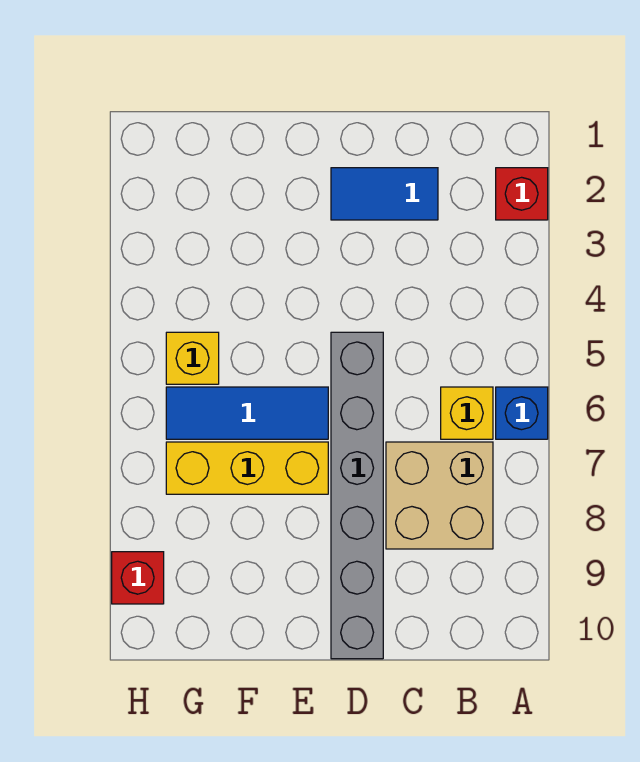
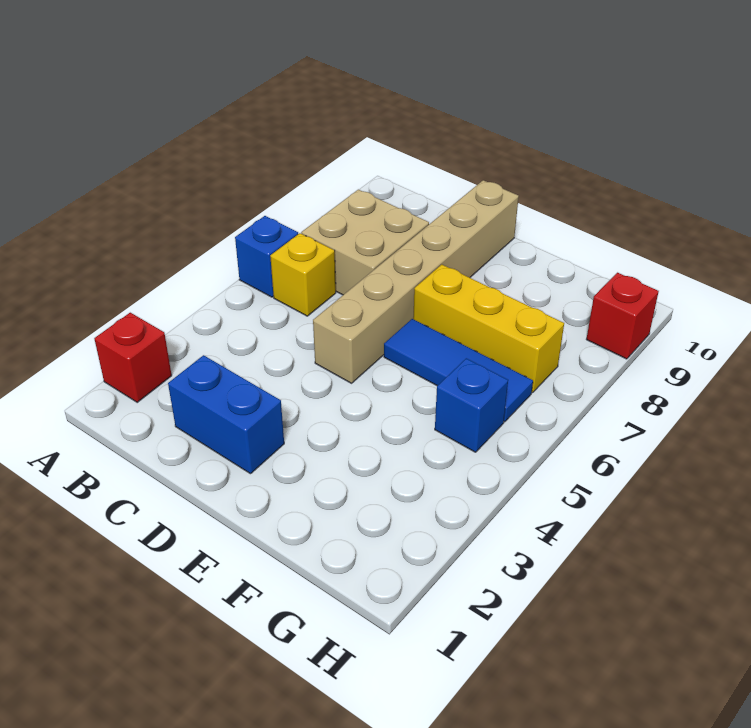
blue 1x2 tile [331,168,438,220] -> blue 1x2 brick [168,355,284,474]
grey 1x6 brick [331,332,383,659] -> tan 1x6 brick [313,180,519,383]
yellow 1x1 brick [166,332,219,384] -> blue 1x1 brick [435,358,508,452]

